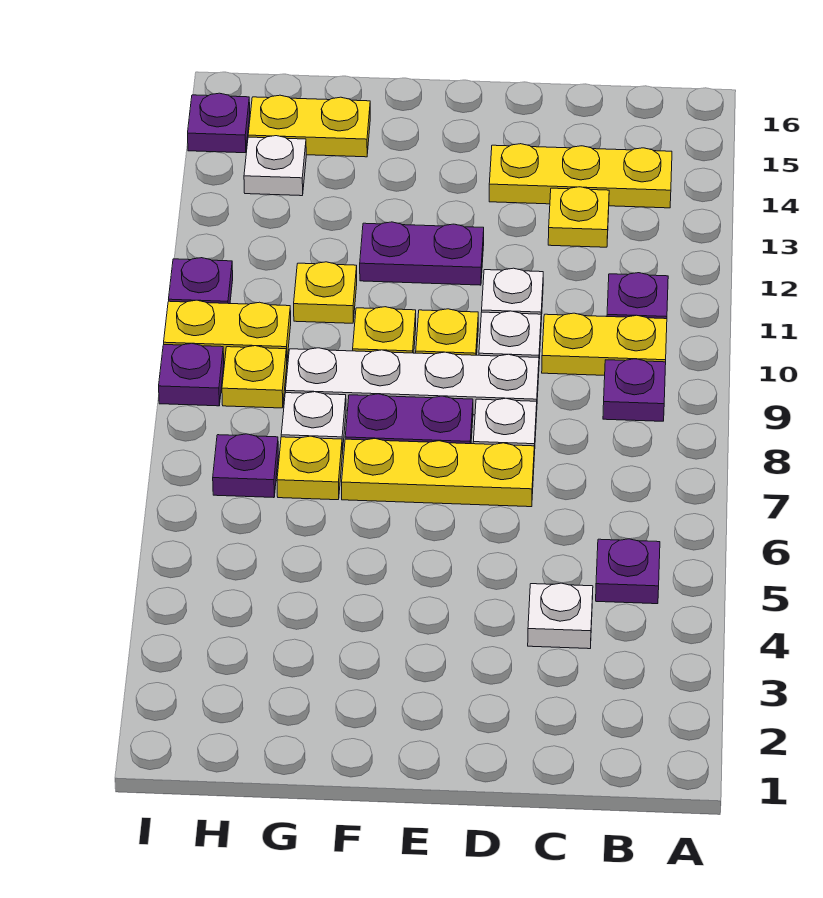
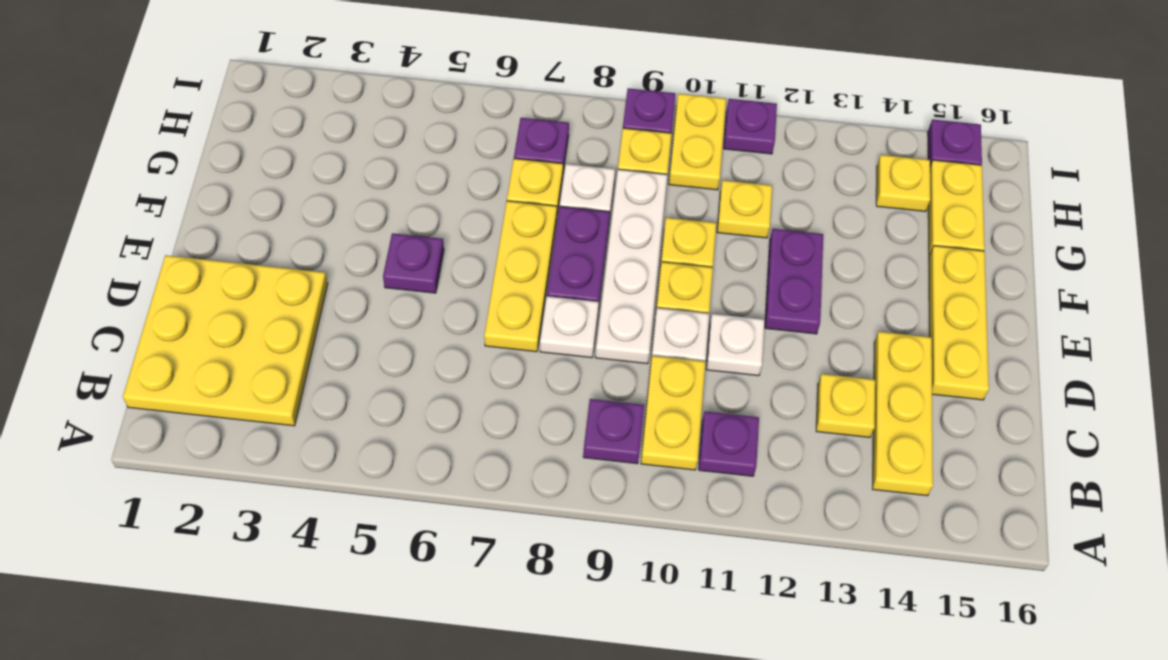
none -> yellow 3x3 plate [123,255,328,426]
purple 1x1 plate [596,539,660,604] -> purple 1x1 plate moved to [383,233,444,293]
white 1x1 plate [528,583,593,649] -> none
none -> yellow 1x3 plate [929,246,989,400]
white 1x1 plate [244,136,306,196] -> yellow 1x1 plate [876,155,930,212]

